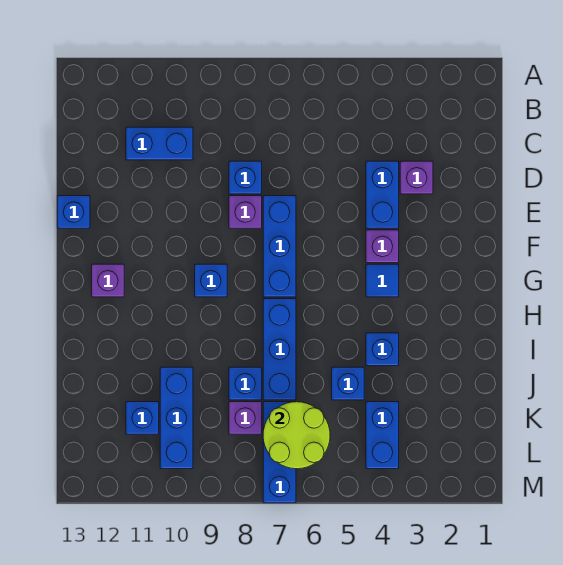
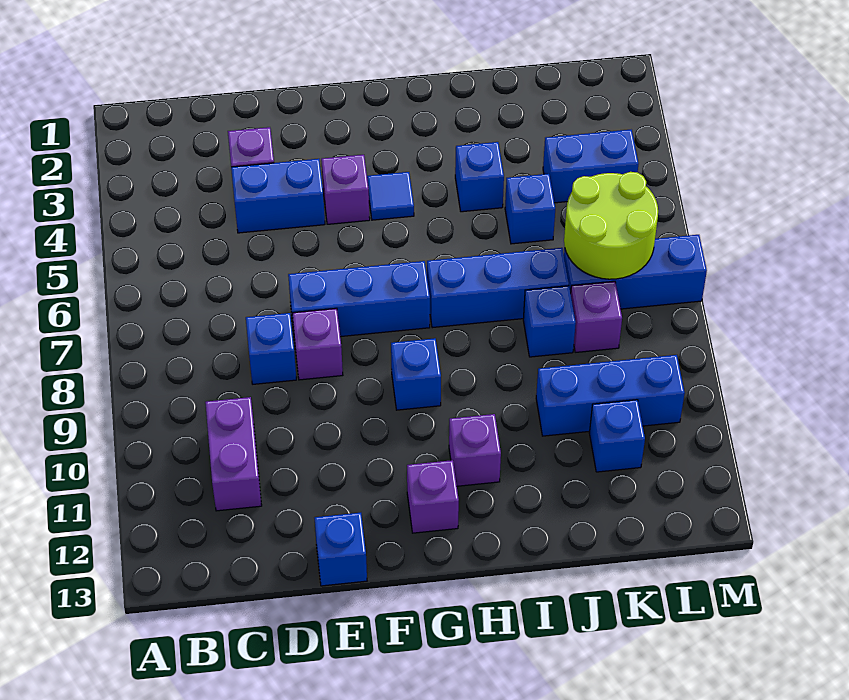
blue 1x2 brick [126,127,193,160] -> purple 1x2 brick [205,397,262,511]
none -> purple 1x1 brick [449,414,501,486]

